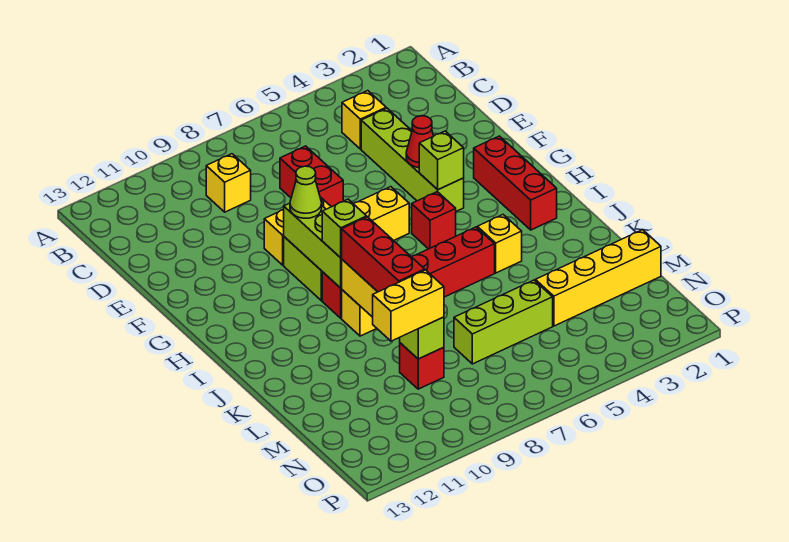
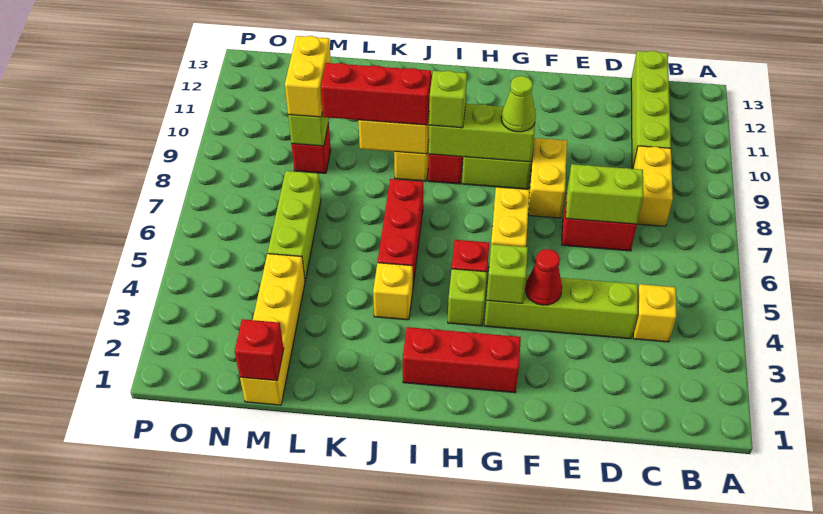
yellow 1x1 brick [206,154,251,212] -> yellow 1x2 brick [633,146,673,226]
none -> lime 1x4 brick [631,51,671,169]
none -> lime 1x2 brick [566,164,643,224]
none -> lime 1x1 brick [448,269,487,326]
none -> red 1x1 brick [235,319,284,381]

